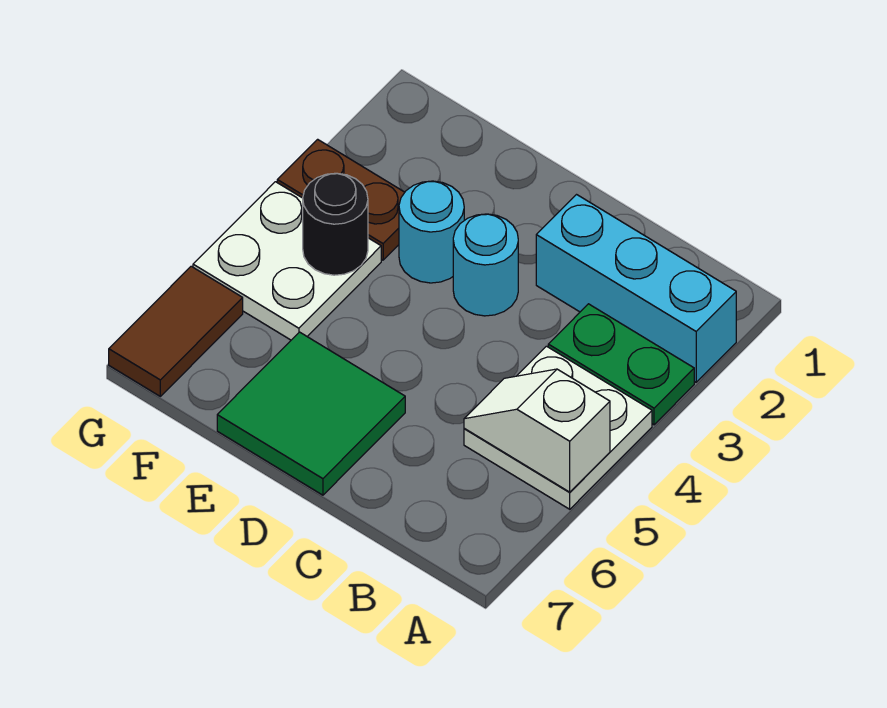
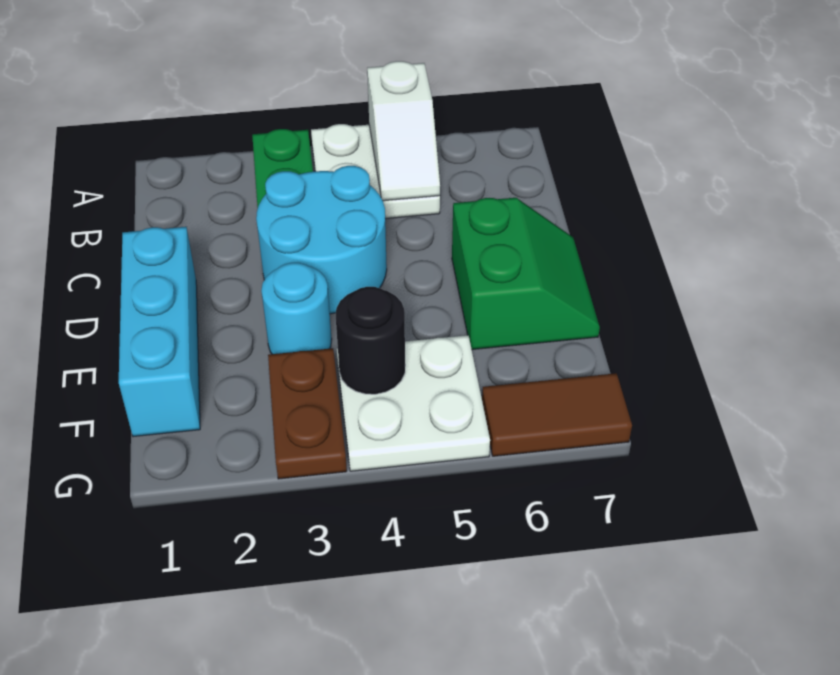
cyan 1x3 brick [536,195,736,382] -> cyan 1x3 brick moved to [119,227,200,437]
cyan 1x1 round brick [453,214,518,316] -> cyan 2x2 round brick [256,166,387,314]
green 2x2 tile [217,332,405,495] -> green 2x2 slope [452,198,600,350]

